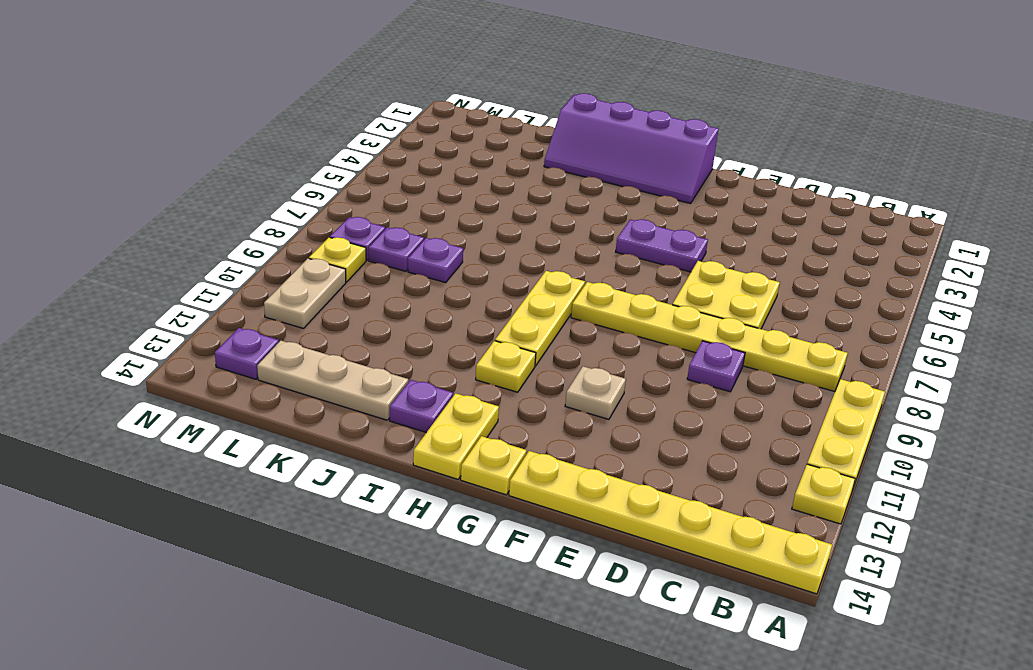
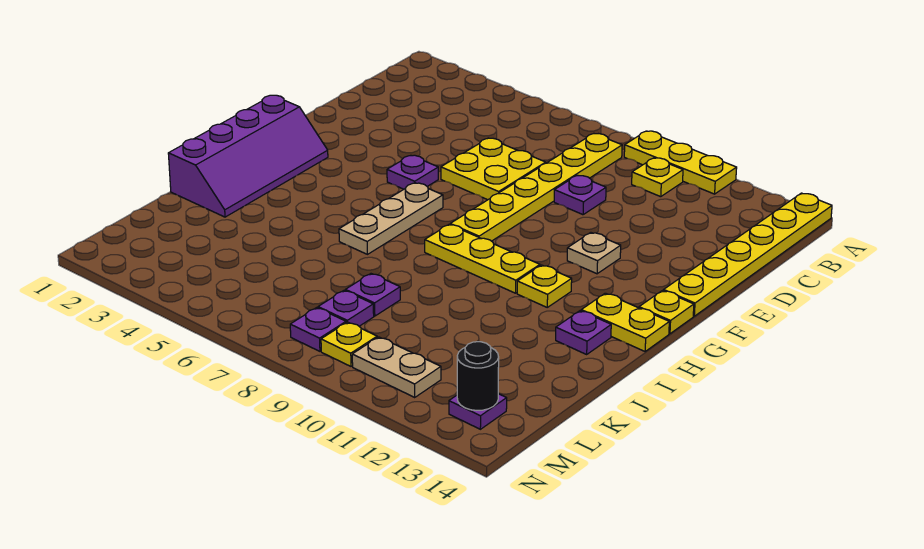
yellow 1x1 plate [792,464,855,524] -> yellow 1x1 plate moved to [632,158,683,197]
purple 1x2 plate [616,219,708,272] -> purple 1x1 plate [387,155,438,189]
tan 1x3 plate [257,341,408,420] -> tan 1x3 plate moved to [339,183,443,254]
none -> black 1x1 round brick [457,342,499,410]

